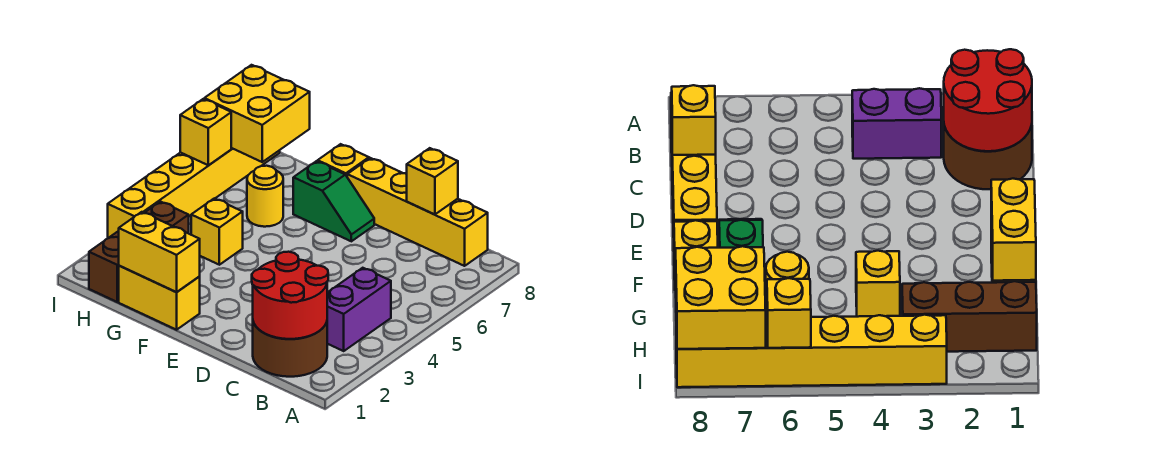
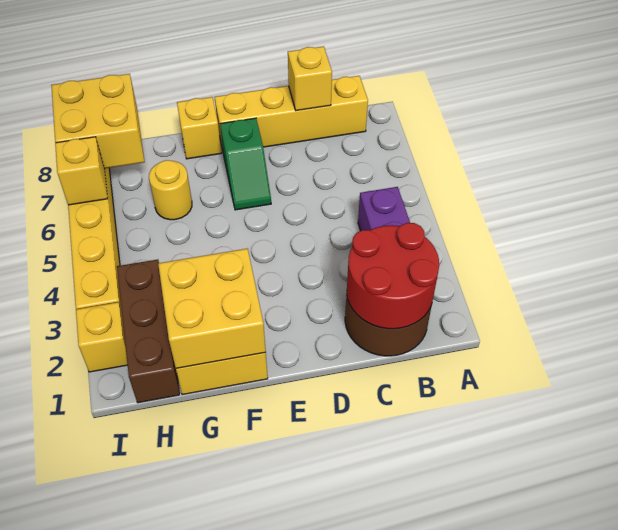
green 1x2 slope [293,161,374,241] -> green 1x2 slope turned to [220,118,271,210]
yellow 1x2 brick [119,212,200,292] -> yellow 2x2 brick [158,249,266,368]
yellow 1x1 brick [191,198,243,265] -> yellow 1x1 brick moved to [76,302,128,372]

